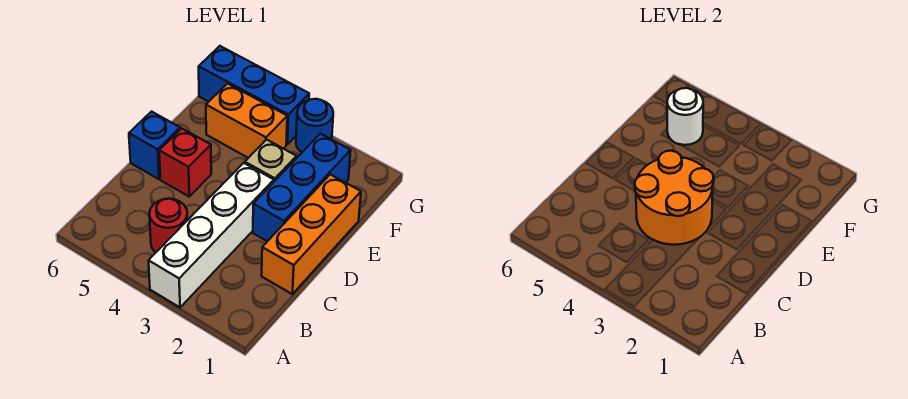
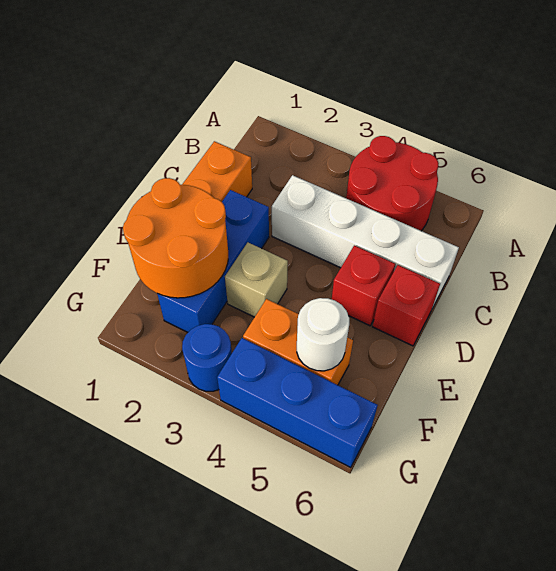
white 1x4 brick [149,163,274,307] -> white 1x4 brick turned to [272,175,459,308]
red 1x1 round brick [149,199,188,252] -> red 2x2 round brick [346,136,439,231]
orange 2x2 round brick [635,151,714,245] -> orange 2x2 round brick moved to [123,178,228,298]
blue 1x1 brick [129,112,180,179] -> red 1x1 brick [373,265,440,346]

